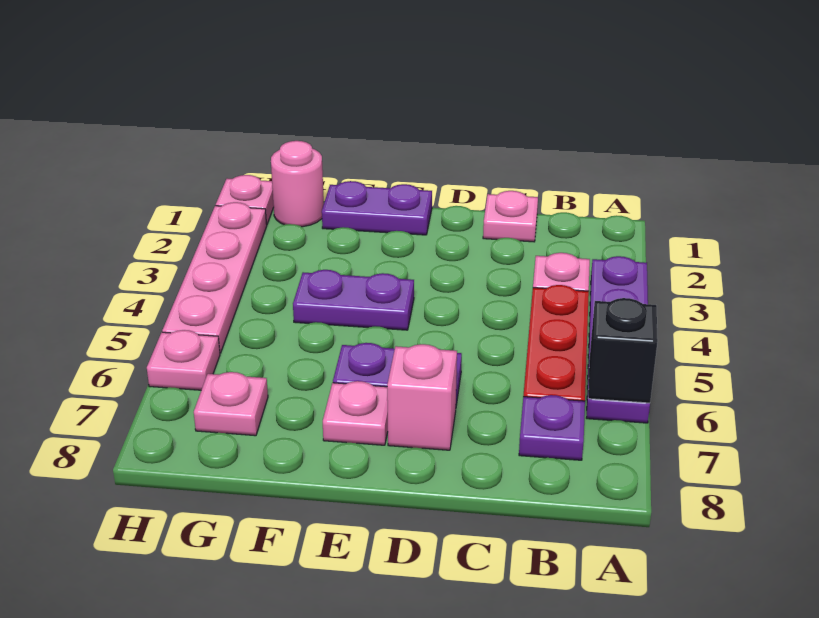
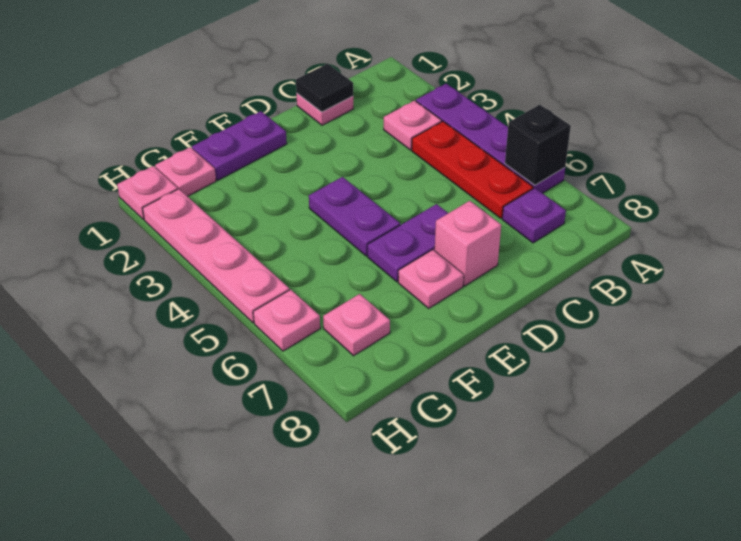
none -> black 1x1 tile [296,64,353,112]
purple 1x2 plate [293,270,414,330] -> purple 1x2 plate turned to [309,177,400,256]
pink 1x1 round brick [271,141,324,227] -> pink 1x1 plate [155,147,216,196]

